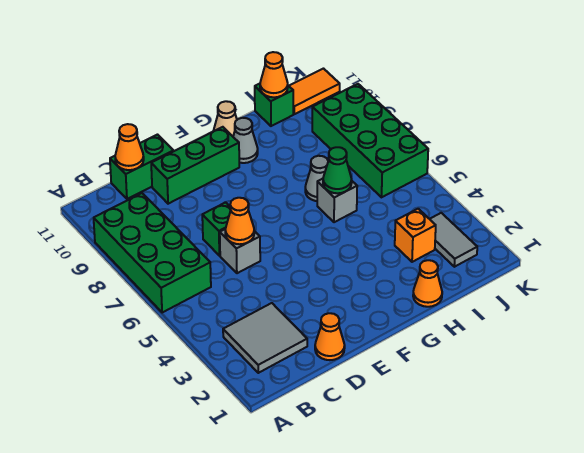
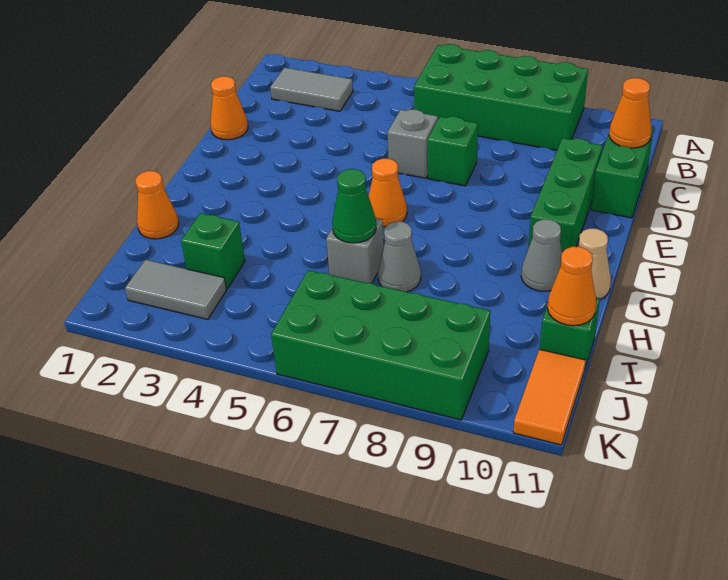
grey 2x2 tile [223,303,307,373] -> grey 1x2 tile [270,68,353,111]
orange 1x1 cone [225,198,254,244] -> orange 1x1 cone moved to [369,159,407,227]
orange 1x1 brick [395,209,436,262] -> green 1x1 brick [181,213,245,289]

